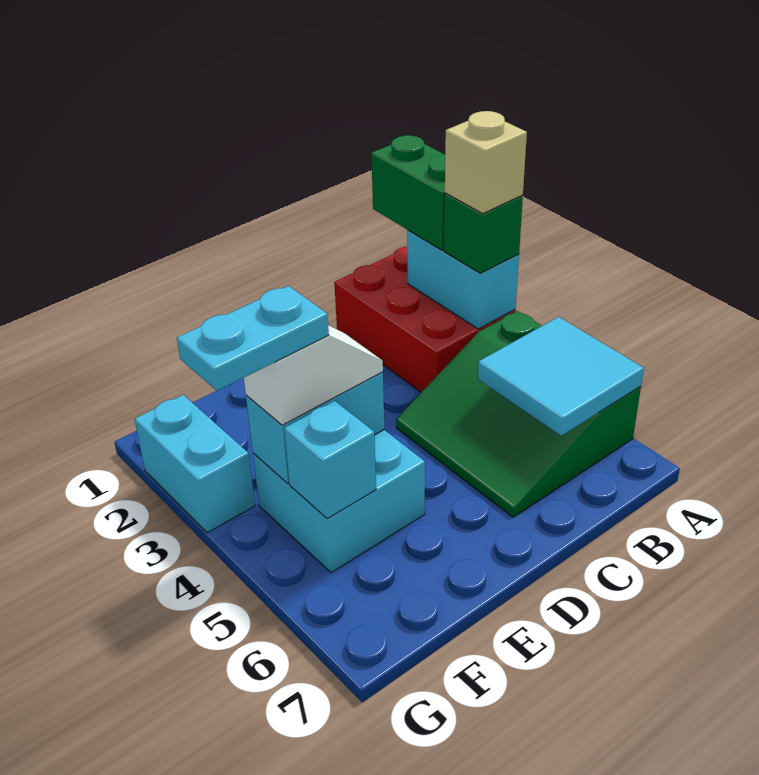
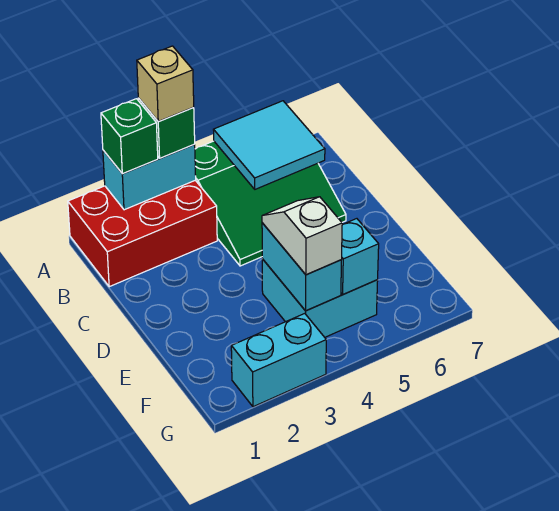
green 1x2 brick [371,135,445,250] -> green 1x1 brick [101,99,158,174]
cyan 1x2 plate [177,286,329,391] -> none

